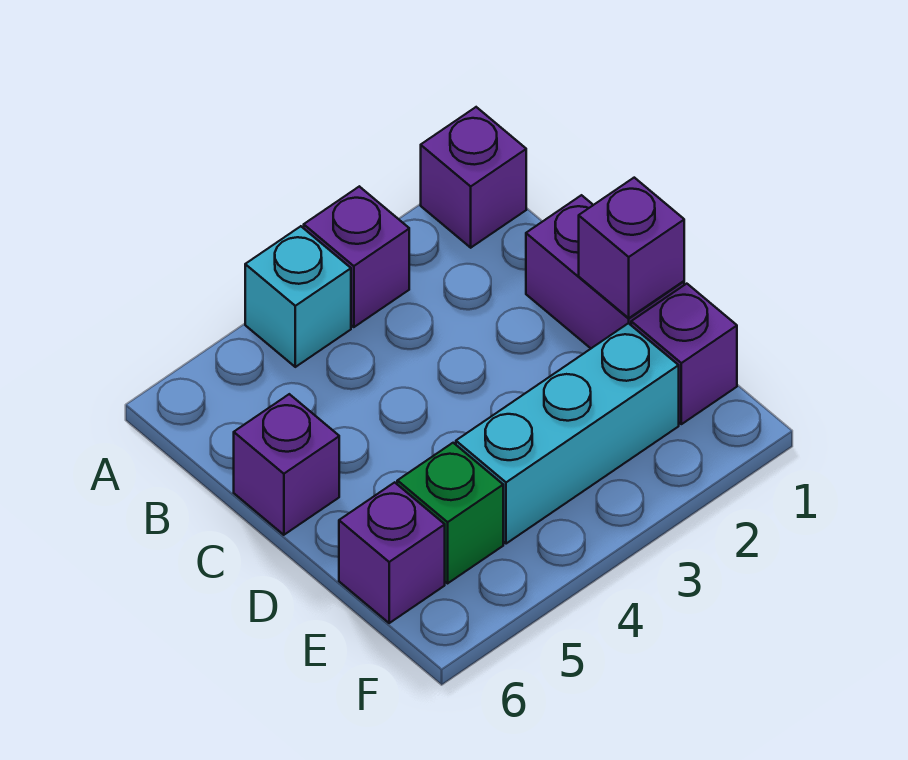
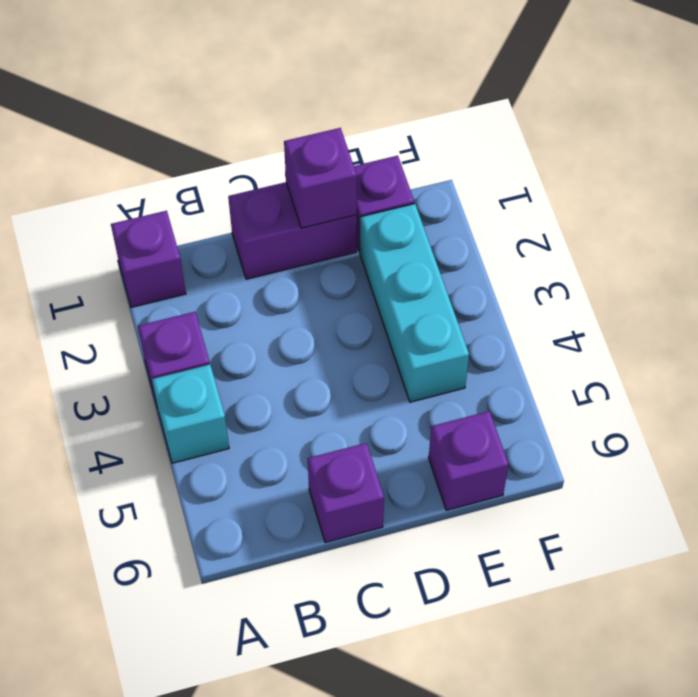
green 1x1 brick [397,443,503,583] -> none

